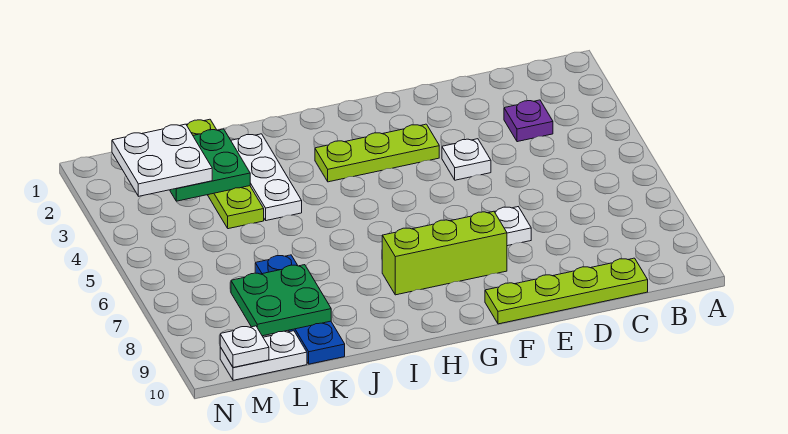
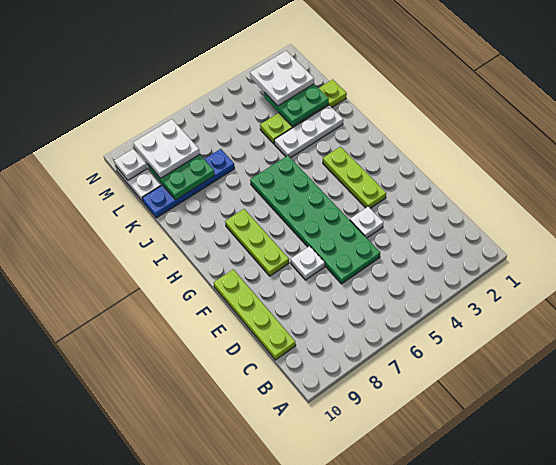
purple 1x1 plate [504,100,553,142] -> none
none -> green 2x6 plate [250,156,380,284]
lime 1x3 brick [382,211,507,295] -> lime 1x3 plate [225,209,289,276]
none -> white 2x2 plate [133,119,200,178]

